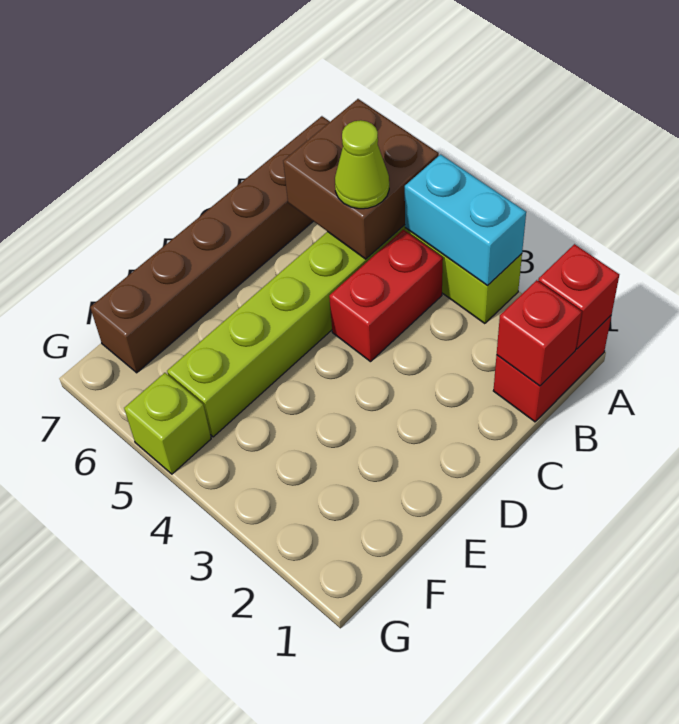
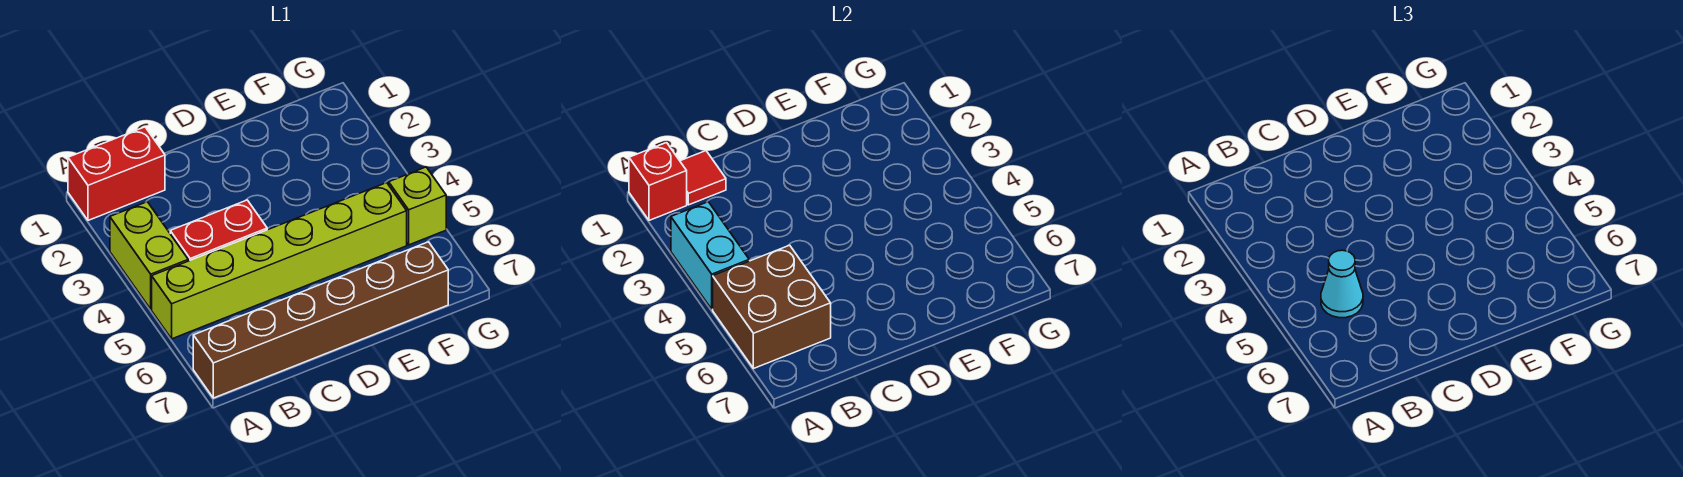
red 1x1 brick [497,280,582,386] -> red 1x1 tile [680,151,726,205]
lime 1x1 cone [335,120,389,209] -> cyan 1x1 cone [1321,250,1363,318]

